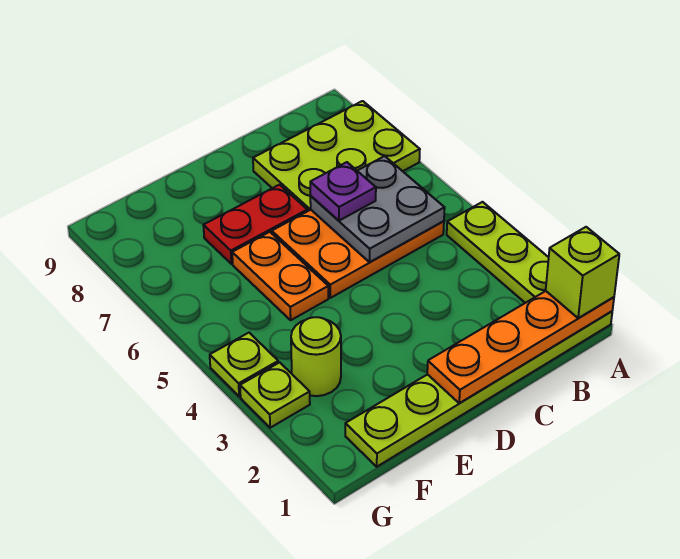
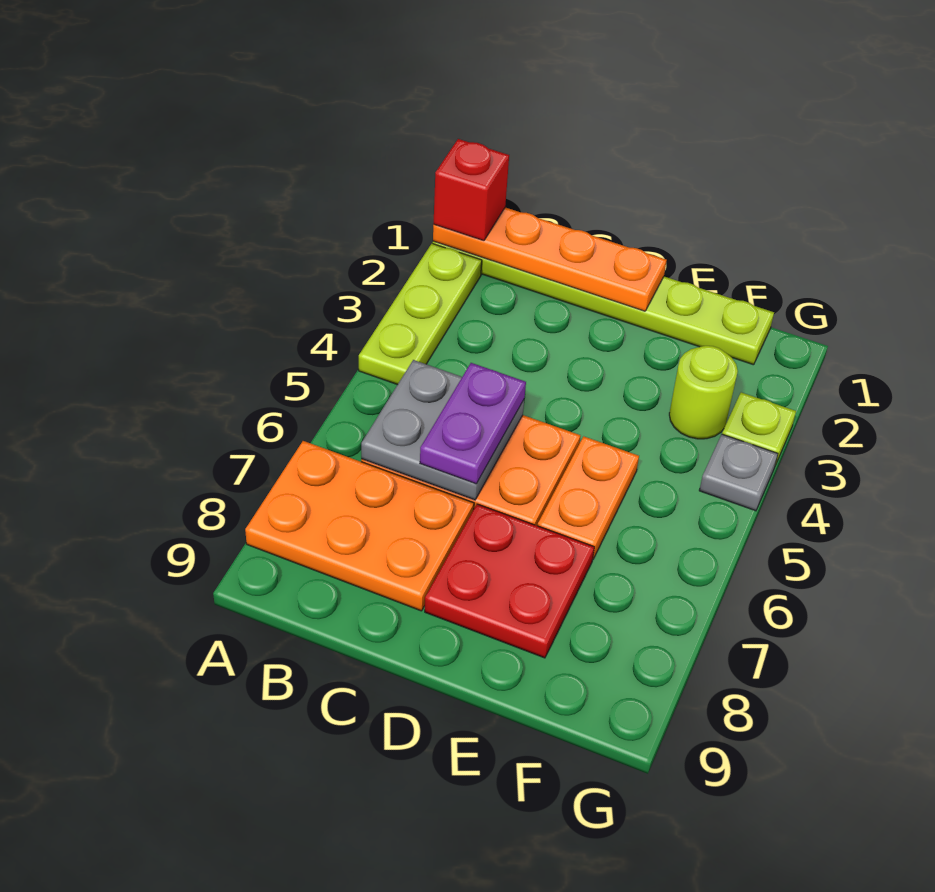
lime 1x1 brick [546,227,619,318] -> red 1x1 brick [433,139,509,241]
lime 2x3 plate [253,101,420,211] -> orange 2x3 plate [245,441,474,611]
purple 1x1 plate [310,162,376,221] -> purple 1x2 plate [420,363,526,484]
red 1x2 plate [203,185,307,264] -> red 2x2 plate [425,504,594,658]
lime 1x1 plate [210,333,278,397] -> grey 1x1 plate [699,434,778,511]

